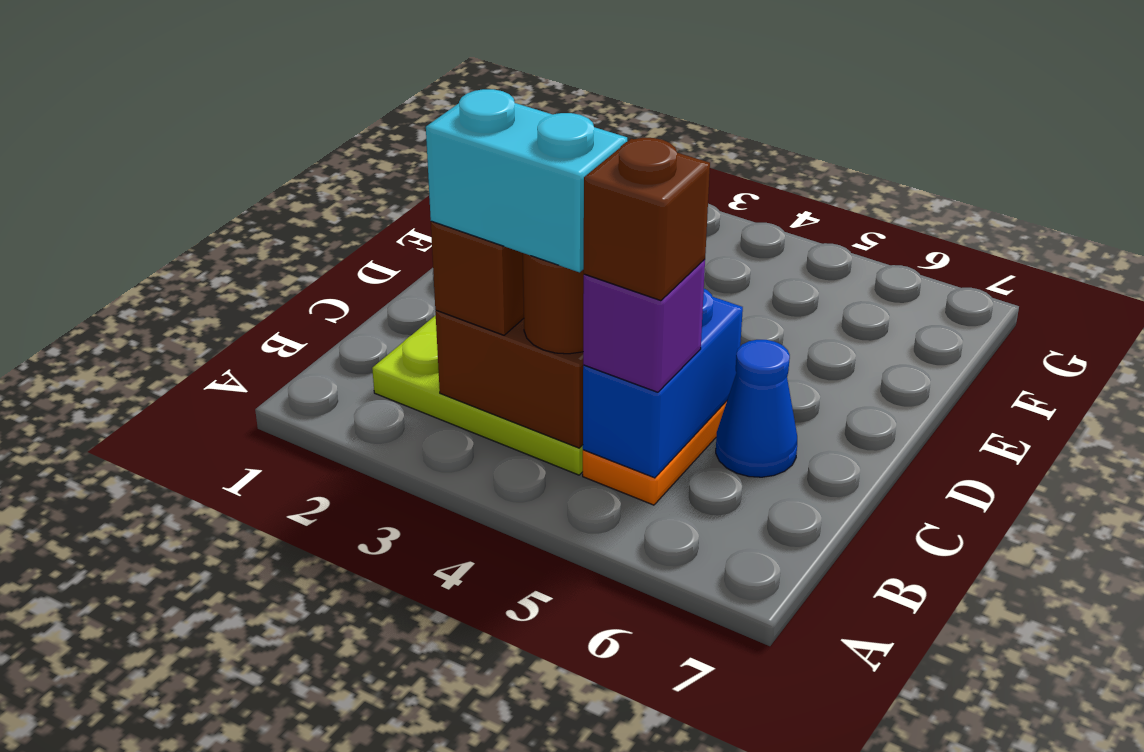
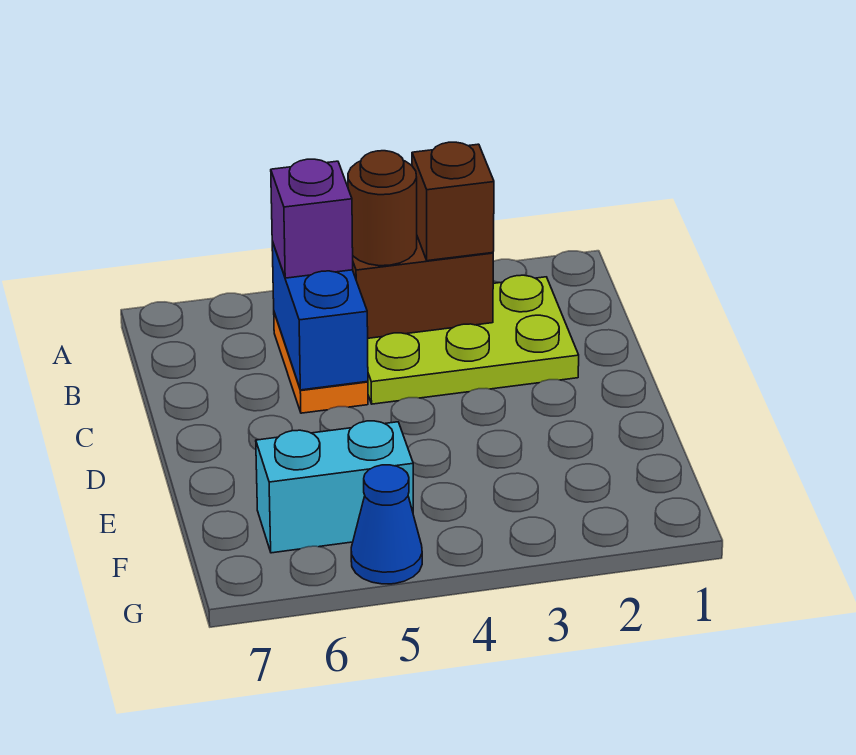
cyan 1x2 brick [426,89,627,272] -> cyan 1x2 brick moved to [256,421,413,553]
brown 1x1 brick [584,138,710,301] -> none
blue 1x1 cone [716,340,797,477] -> blue 1x1 cone moved to [351,465,422,584]

